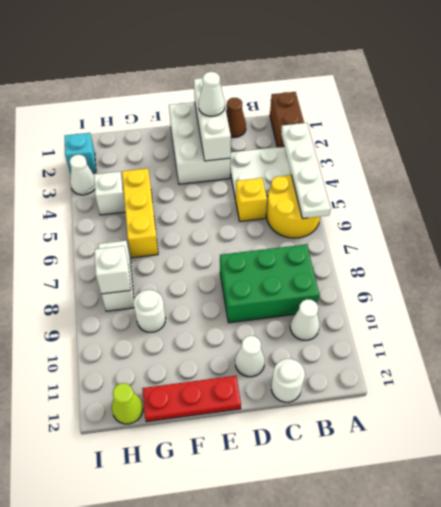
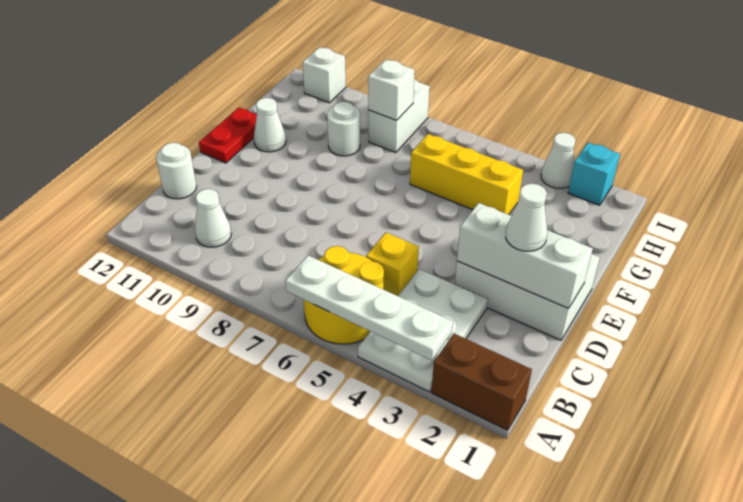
green 2x3 brick [220,244,319,323] -> none
brown 1x1 cone [226,98,246,137] -> none
white 1x1 cone [235,336,265,377] -> white 1x1 cone moved to [254,98,286,152]
red 1x3 plate [142,376,241,422] -> red 1x2 plate [199,107,257,163]
white 1x1 brick [94,172,125,215] -> white 1x1 brick moved to [303,47,346,103]
white 1x2 brick [98,241,134,311] -> white 1x2 brick turned to [368,79,430,153]
lime 1x1 cone [112,383,143,424] -> none

